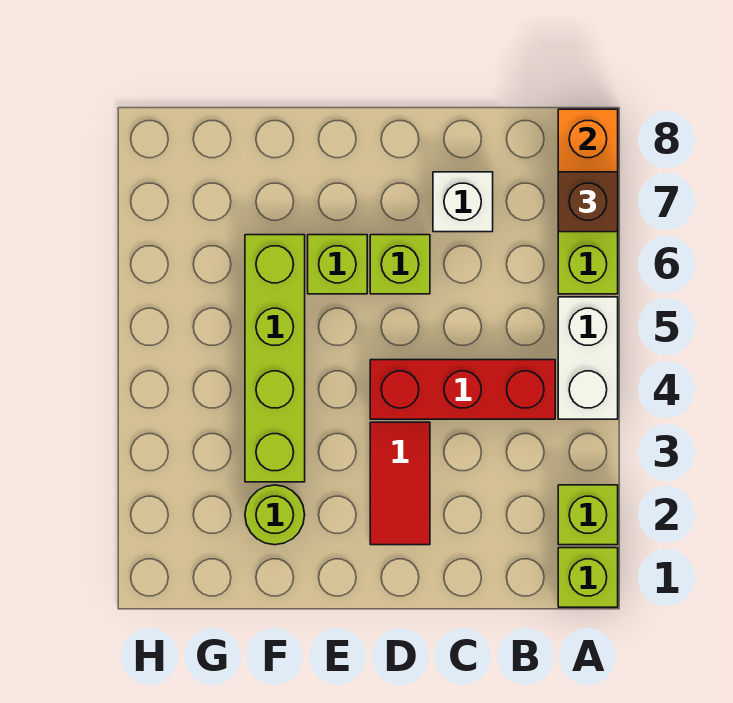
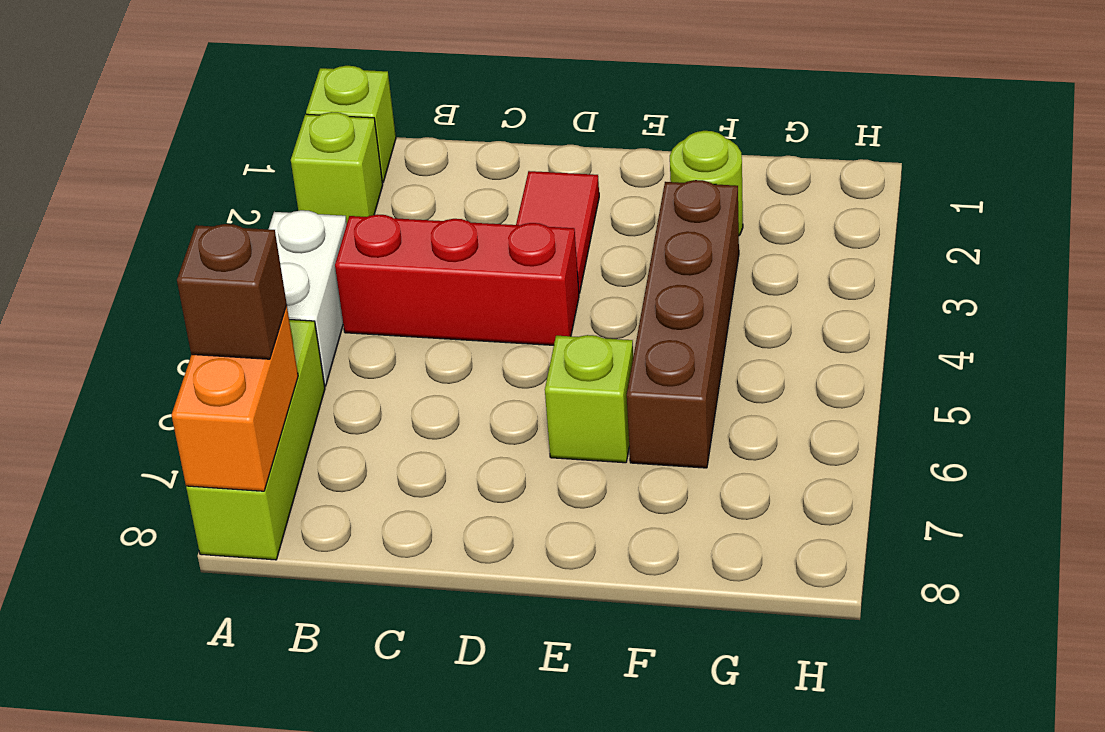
white 1x1 brick [433,172,493,232] -> none
lime 1x1 brick [370,235,430,294] -> none
lime 1x4 brick [245,235,305,482] -> brown 1x4 brick [627,180,739,468]

